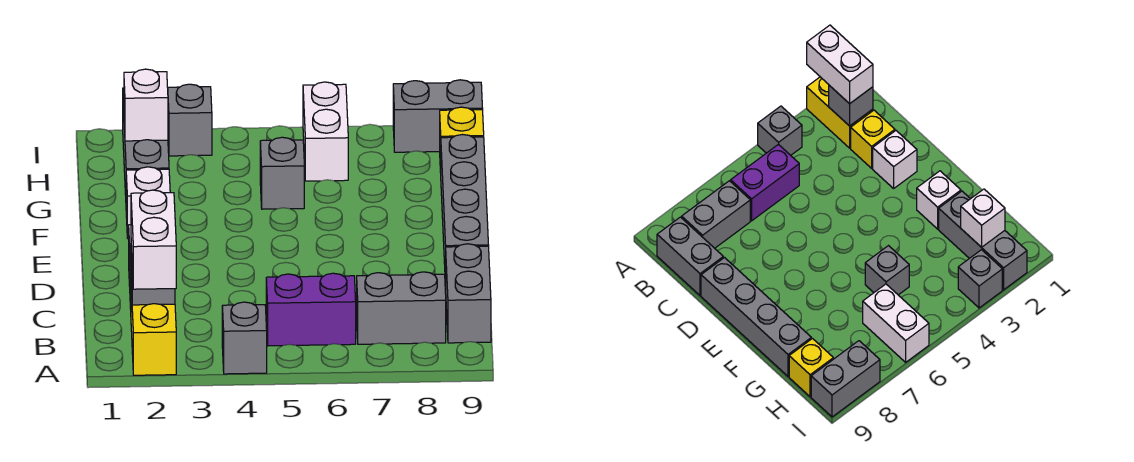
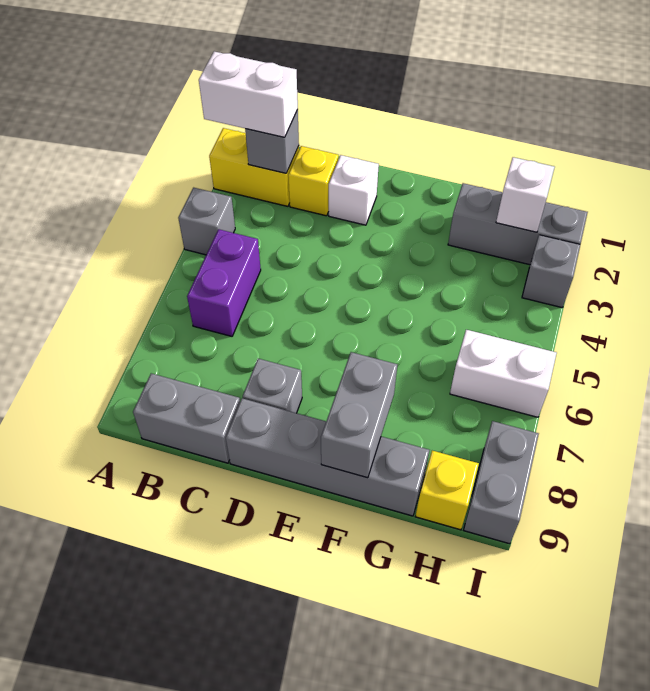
grey 1x2 brick [357,272,446,344] -> grey 1x2 brick moved to [321,352,397,478]
white 1x1 brick [126,167,170,239] -> none
grey 1x1 brick [260,137,304,209] -> grey 1x1 brick moved to [243,359,302,413]

